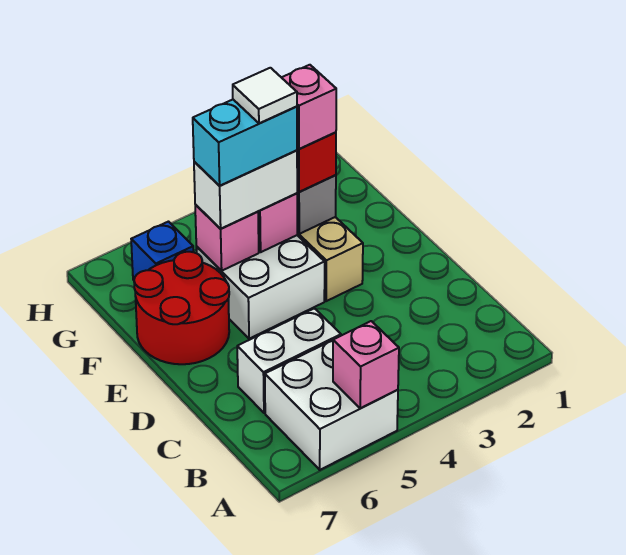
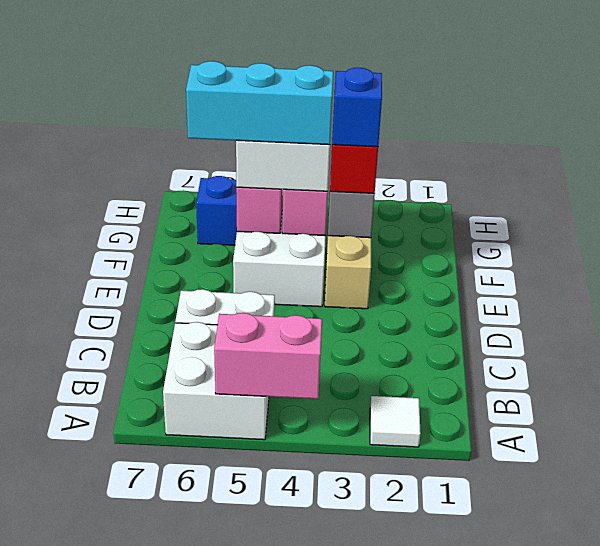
pink 1x1 brick [333,321,399,409] -> pink 1x2 brick [214,313,322,399]
red 2x2 round brick [134,252,229,364] -> none
pink 1x1 brick [281,65,336,149] -> blue 1x1 brick [332,68,382,147]
cyan 1x2 brick [193,100,297,186] -> cyan 1x3 brick [186,61,333,145]
white 1x1 tile [233,68,297,123] -> white 1x1 tile moved to [370,396,421,447]

